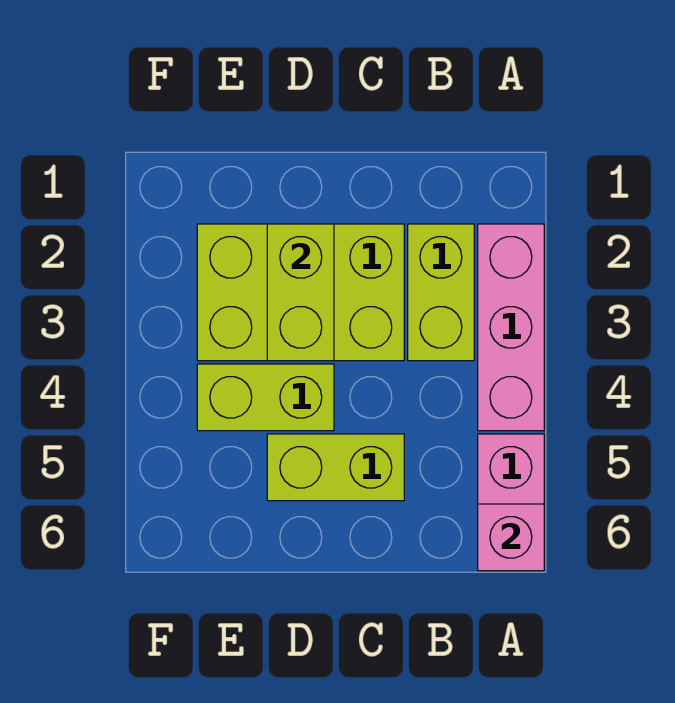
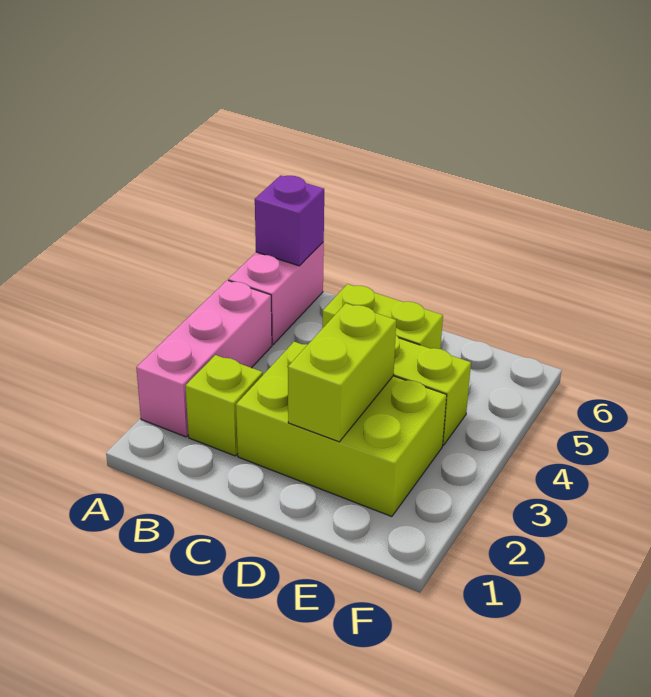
pink 1x1 brick [478,504,544,571] -> purple 1x1 brick [255,176,324,266]
lime 1x2 brick [408,224,474,361] -> lime 1x1 brick [185,355,263,456]

